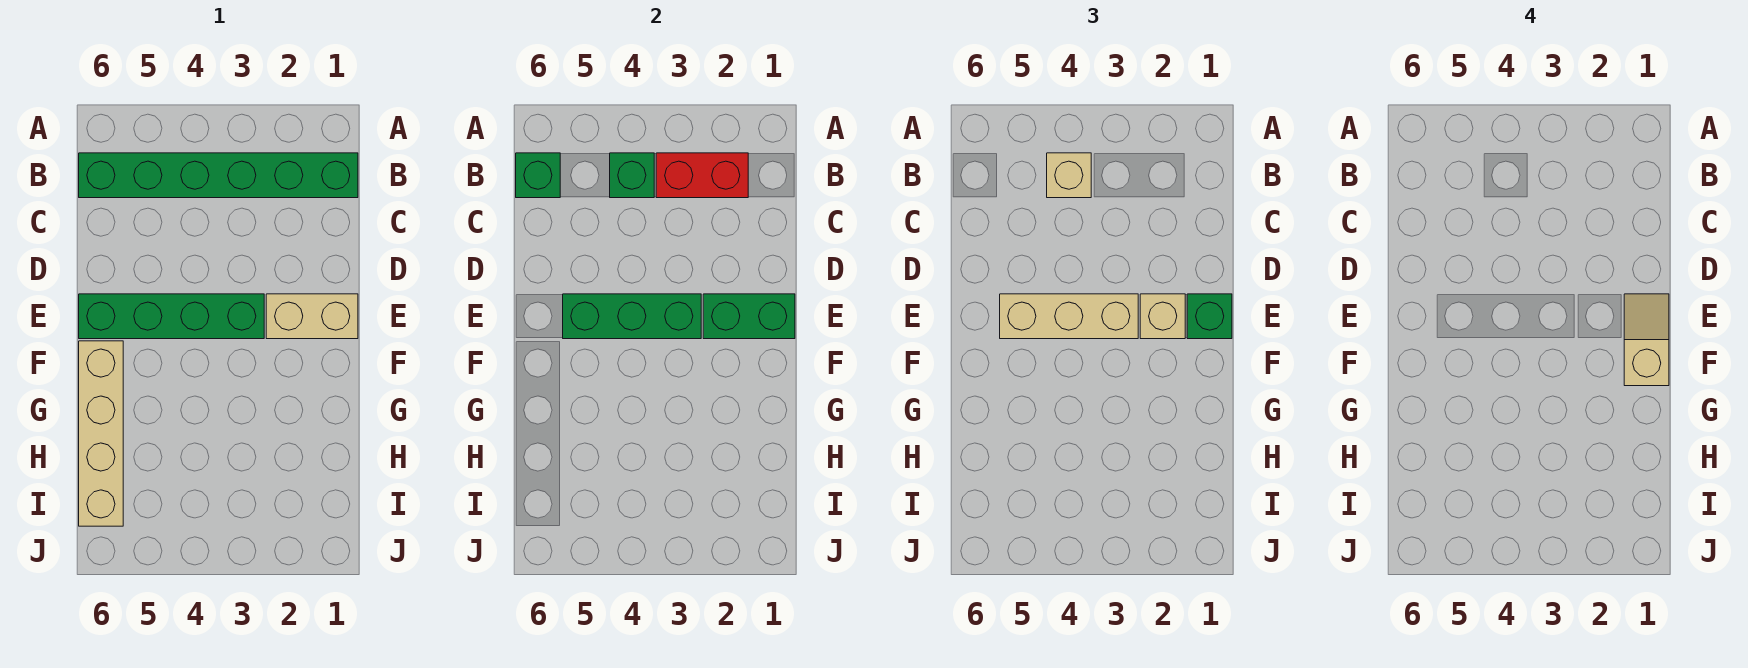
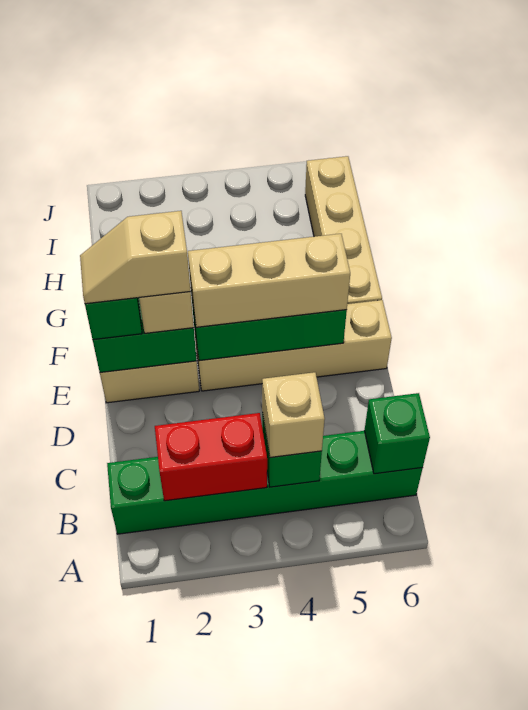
tan 1x2 slope [1624,294,1669,386] -> tan 1x2 slope turned to [80,211,191,304]
green 1x4 brick [79,294,264,339] -> tan 1x4 brick [194,300,392,391]

